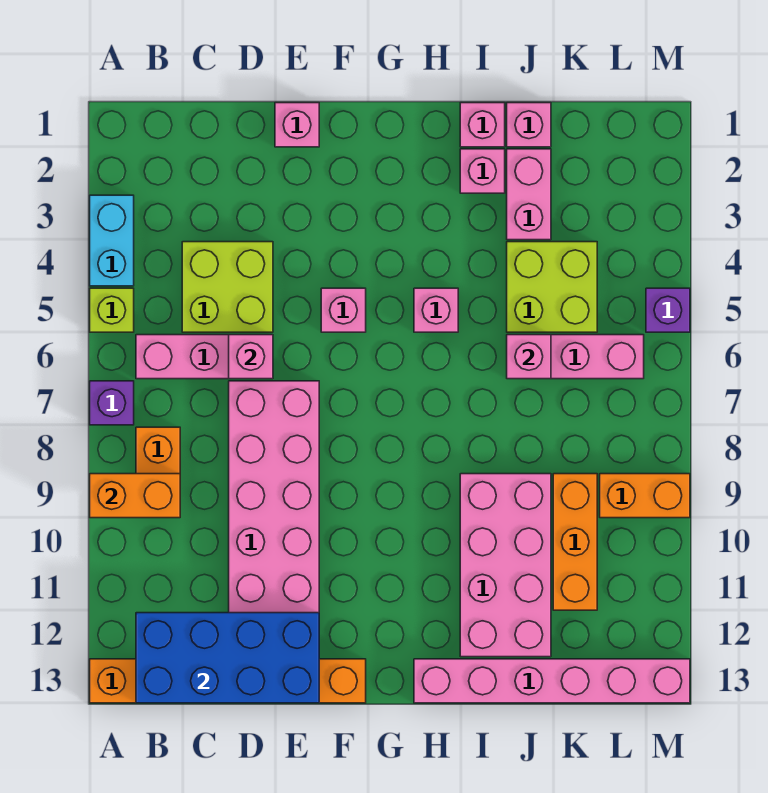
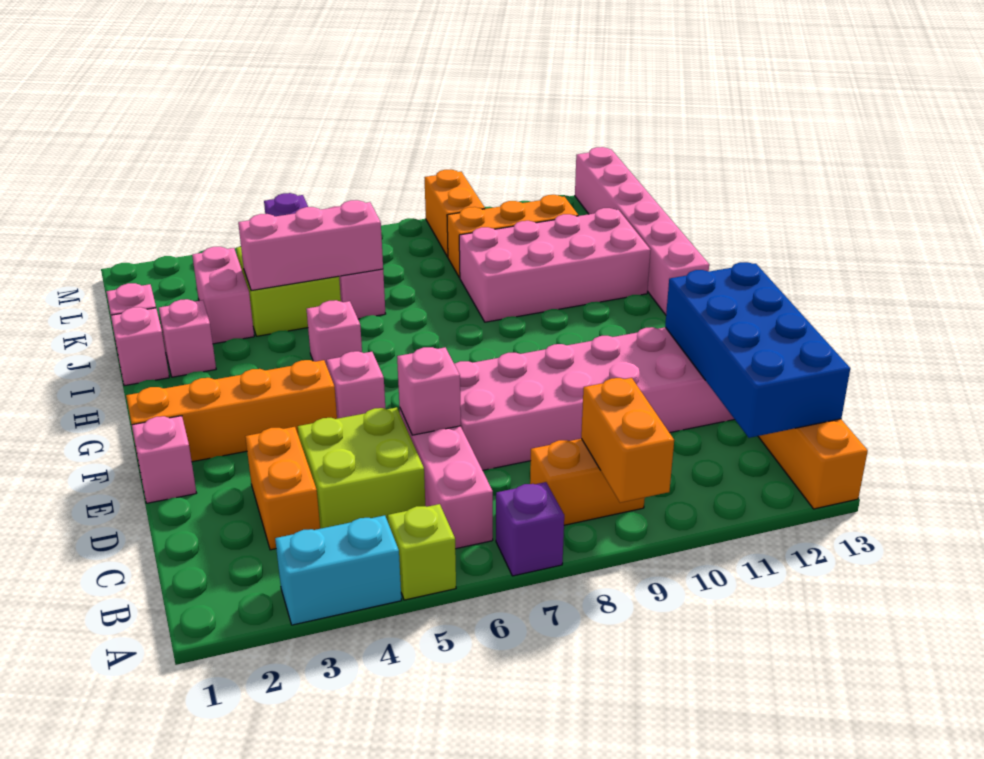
none -> orange 1x2 brick [245,427,320,550]
none -> orange 1x4 brick [126,360,337,462]
pink 1x2 brick [507,149,551,240] -> pink 1x2 brick turned to [192,247,254,344]
pink 1x1 brick [507,335,551,379] -> pink 1x3 brick [238,200,383,291]

